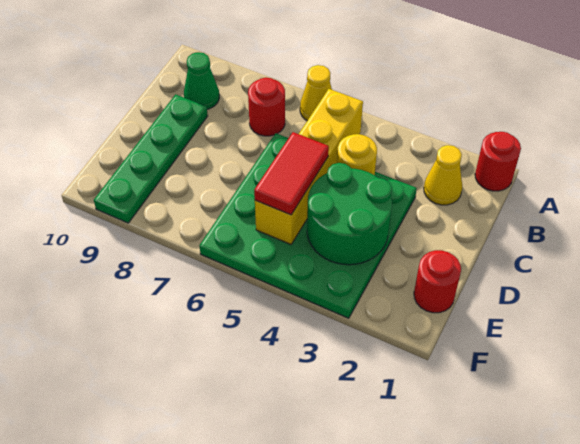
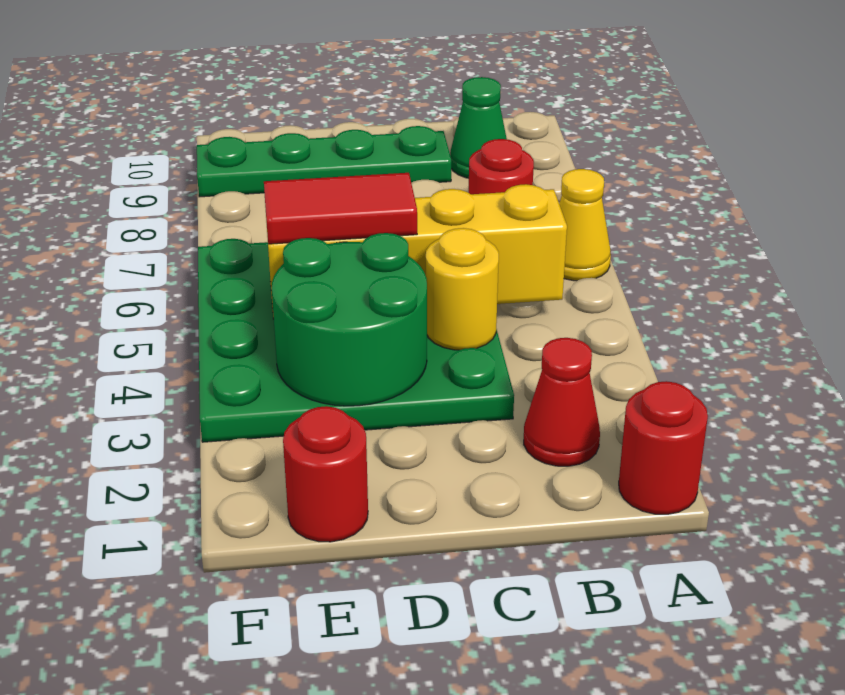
yellow 1x1 cone [424,145,462,205] -> red 1x1 cone [524,338,600,466]

